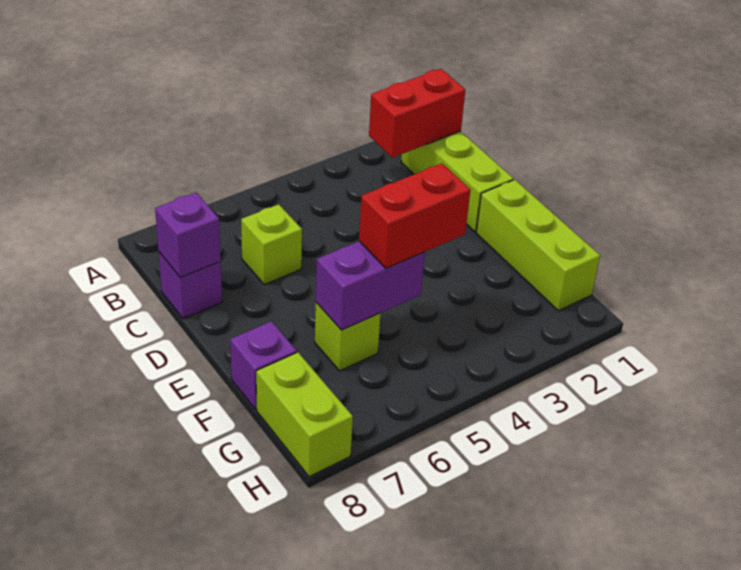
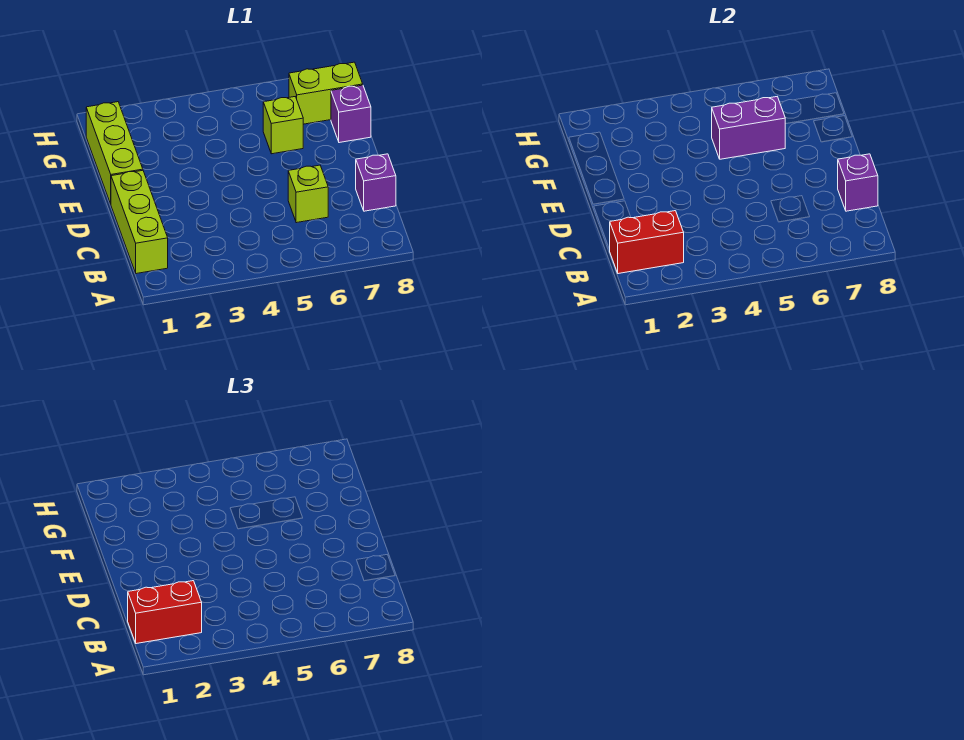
red 1x2 brick [359,164,470,268] -> red 1x2 brick moved to [128,581,202,644]
lime 1x2 brick [256,352,353,477] -> lime 1x2 brick turned to [289,62,363,124]

